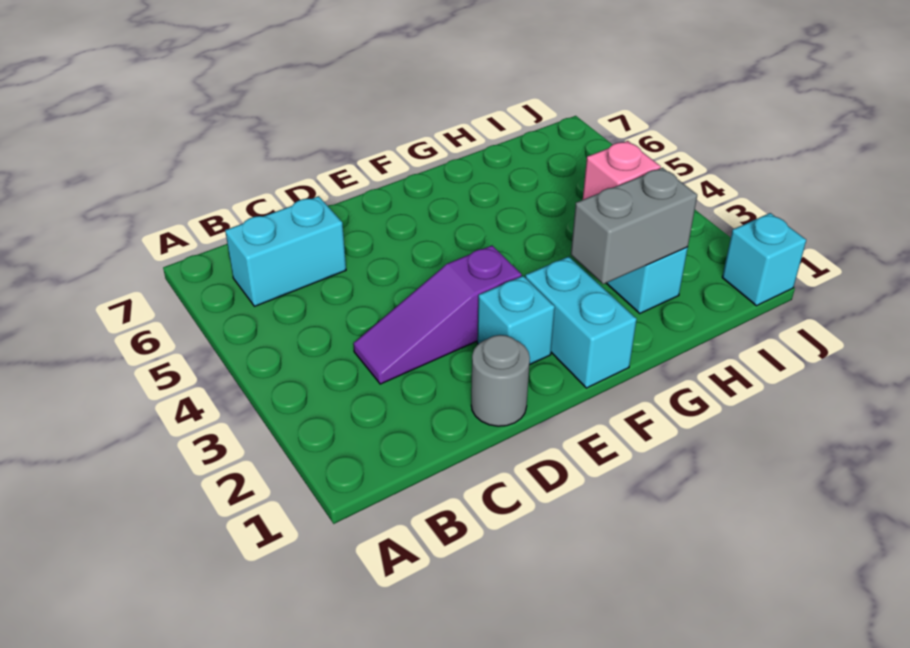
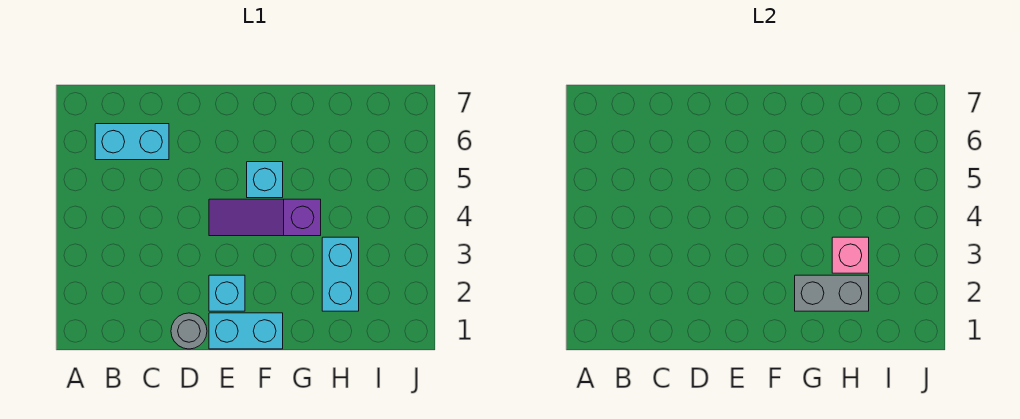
purple 1x3 slope [353,246,522,384] -> purple 1x3 slope moved to [209,199,321,236]
cyan 1x2 brick [525,257,637,388] -> cyan 1x2 brick turned to [209,313,283,349]
cyan 1x1 brick [722,213,806,306] -> cyan 1x1 brick moved to [247,162,283,198]

